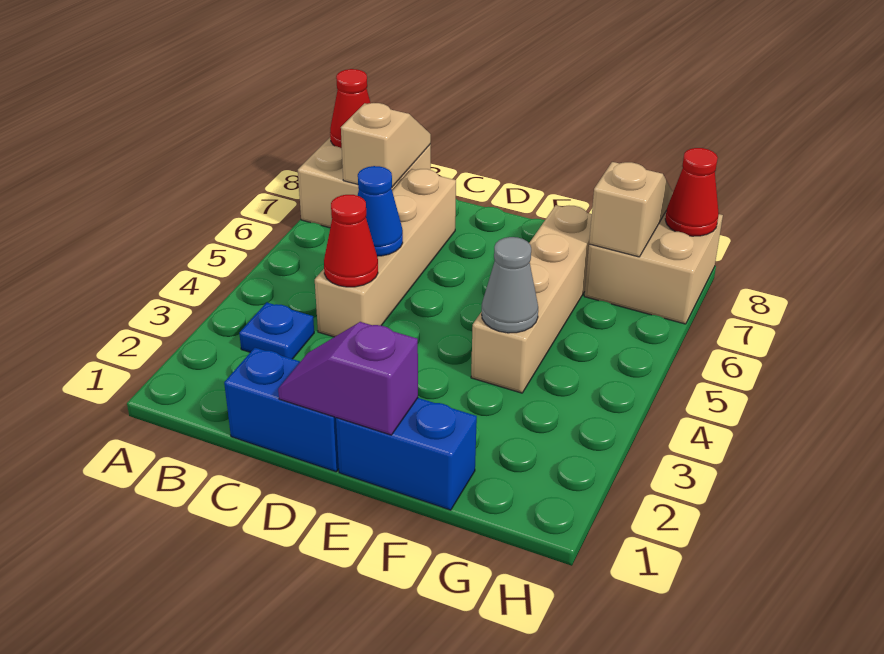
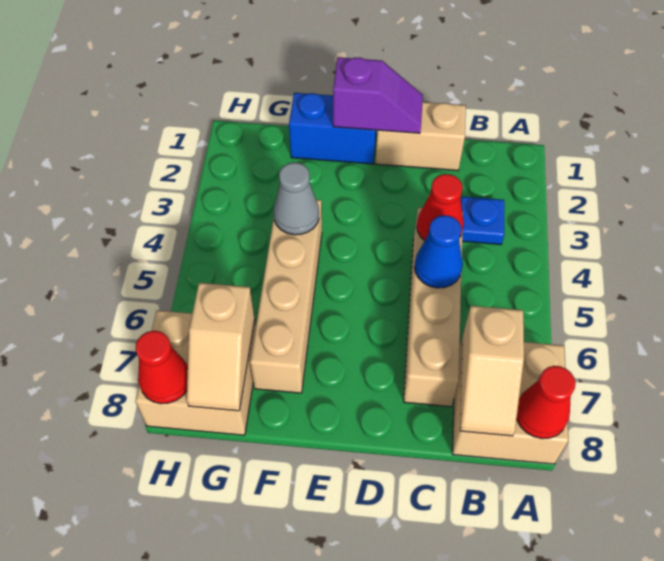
blue 1x2 brick [224,348,339,472] -> tan 1x2 brick [375,102,466,171]

